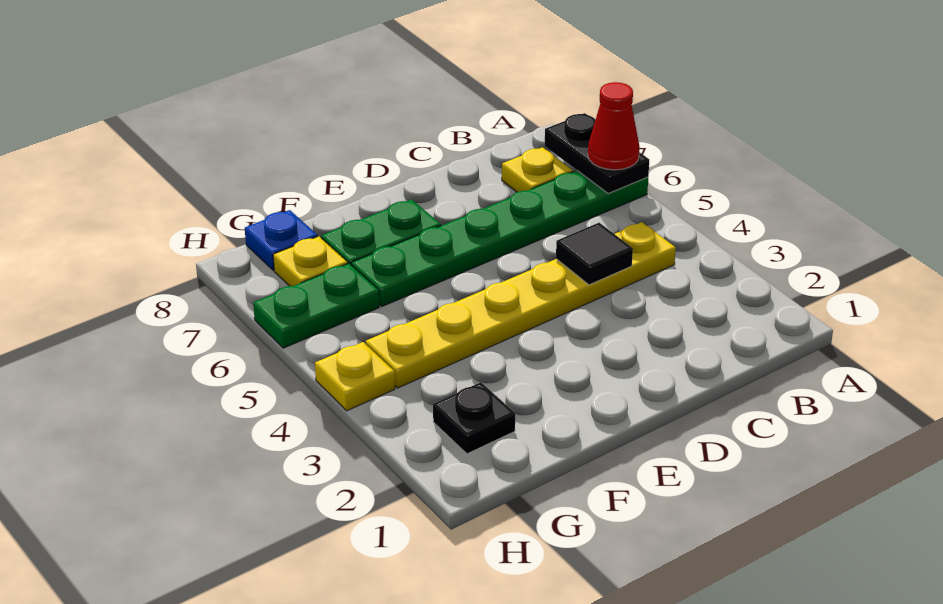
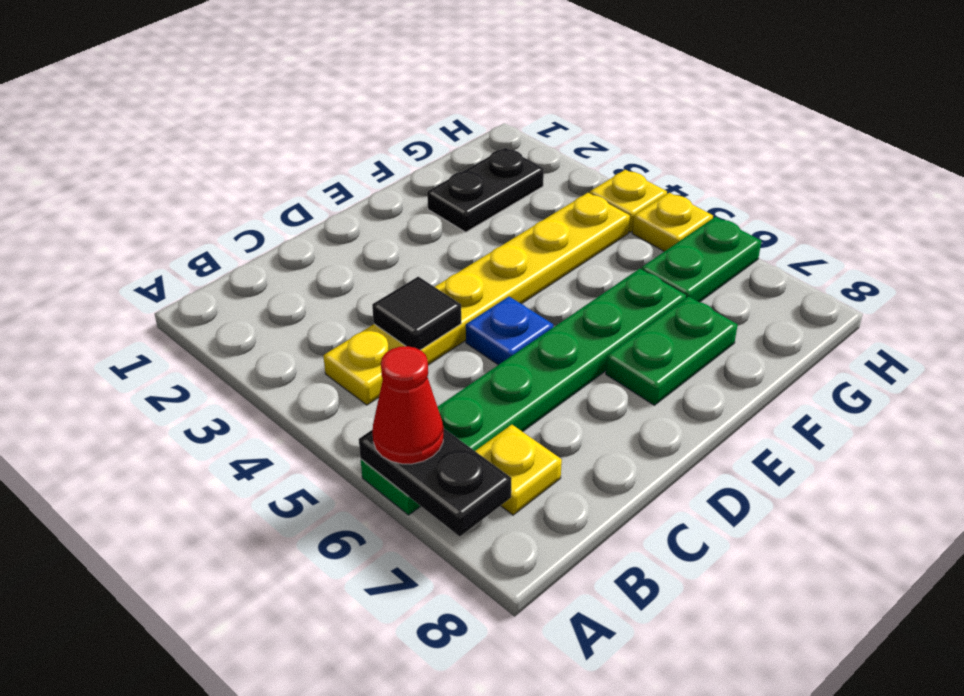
black 1x1 plate [433,382,515,454] -> black 1x2 plate [427,148,544,232]
yellow 1x1 plate [273,236,348,286] -> yellow 1x1 plate moved to [632,193,713,251]
blue 1x1 plate [245,210,318,270] -> blue 1x1 plate moved to [466,297,553,365]

